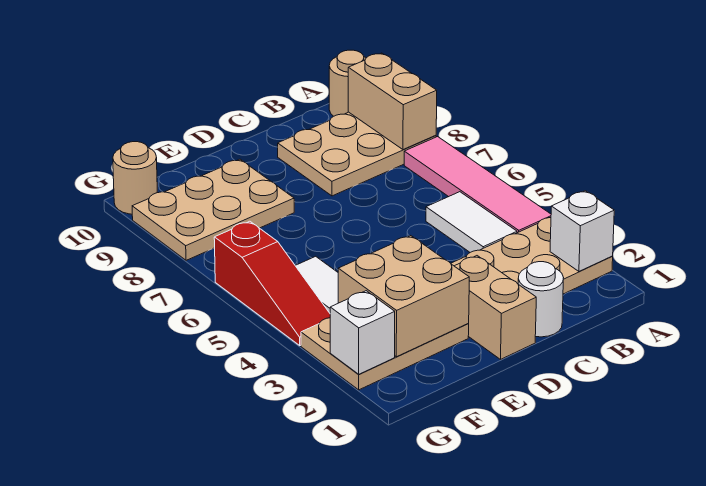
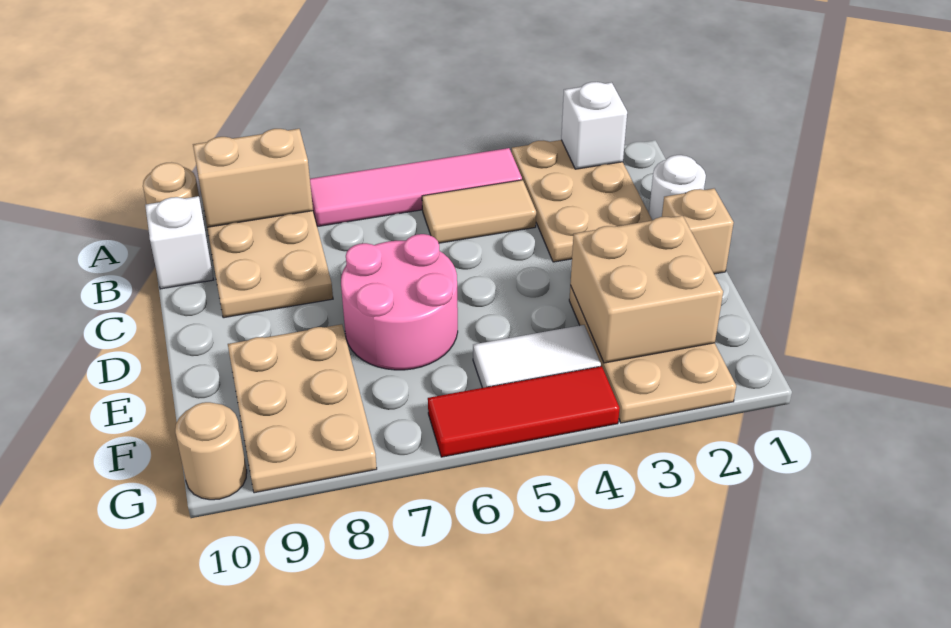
white 1x2 tile [426,192,517,252] -> tan 1x2 tile [422,180,536,243]
tan 1x2 brick [455,256,536,359] -> tan 1x1 brick [662,189,734,274]
none -> pink 2x2 round brick [341,234,458,370]
white 1x1 brick [330,291,395,374] -> white 1x1 brick moved to [145,196,213,289]
red 1x3 slope [214,221,330,346] -> red 1x3 tile [428,366,620,457]

